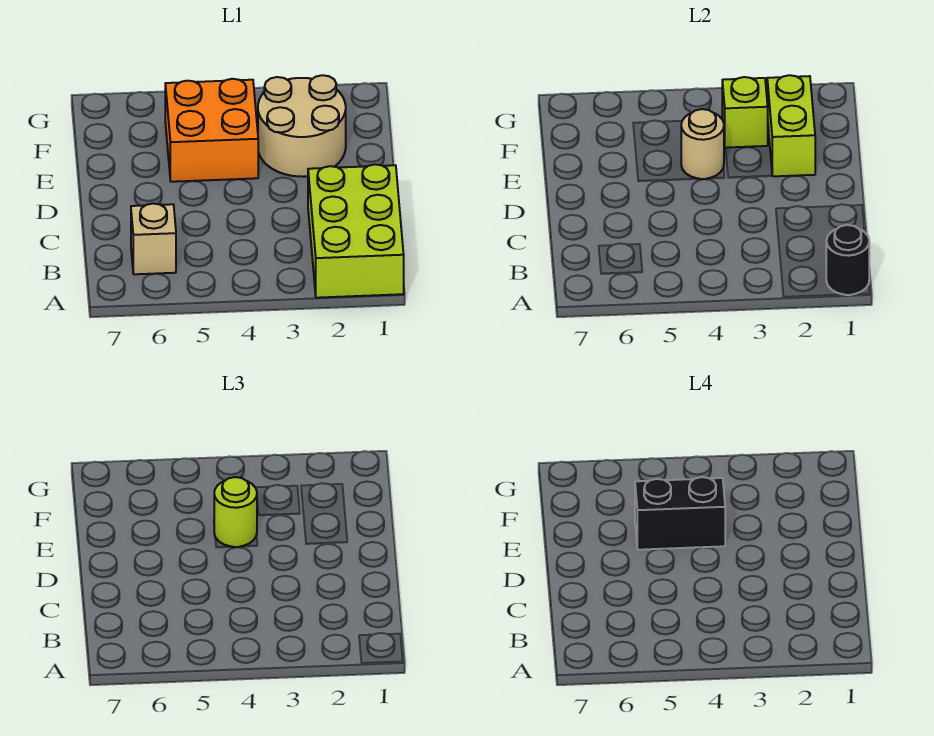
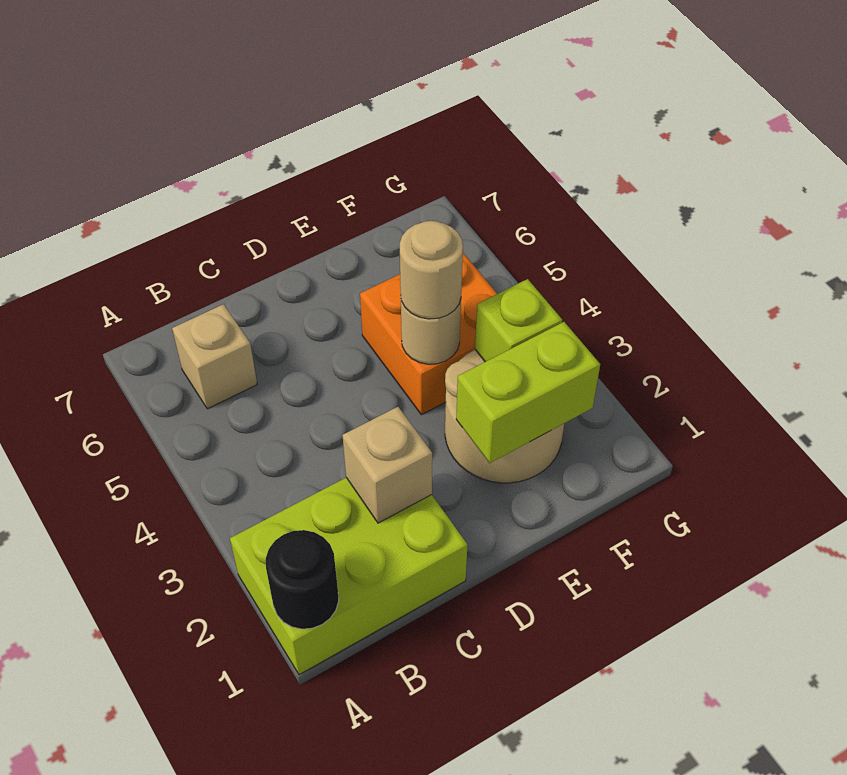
none -> tan 1x1 brick [342,407,432,523]
lime 1x1 round brick [214,477,257,547] -> tan 1x1 round brick [400,221,463,319]
black 1x2 brick [635,477,725,550] -> none

